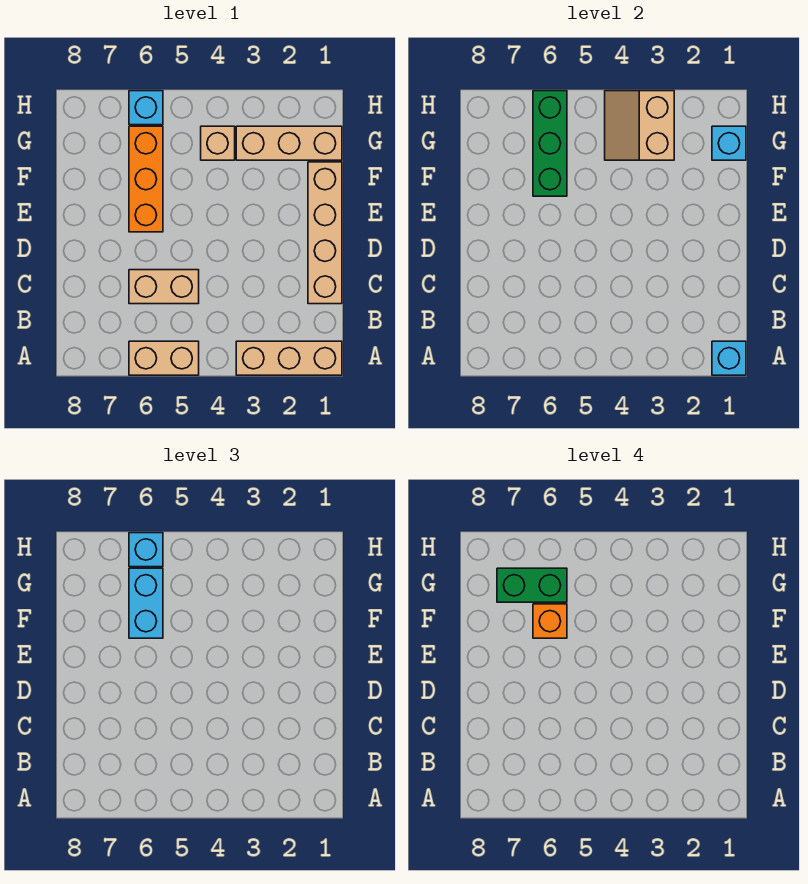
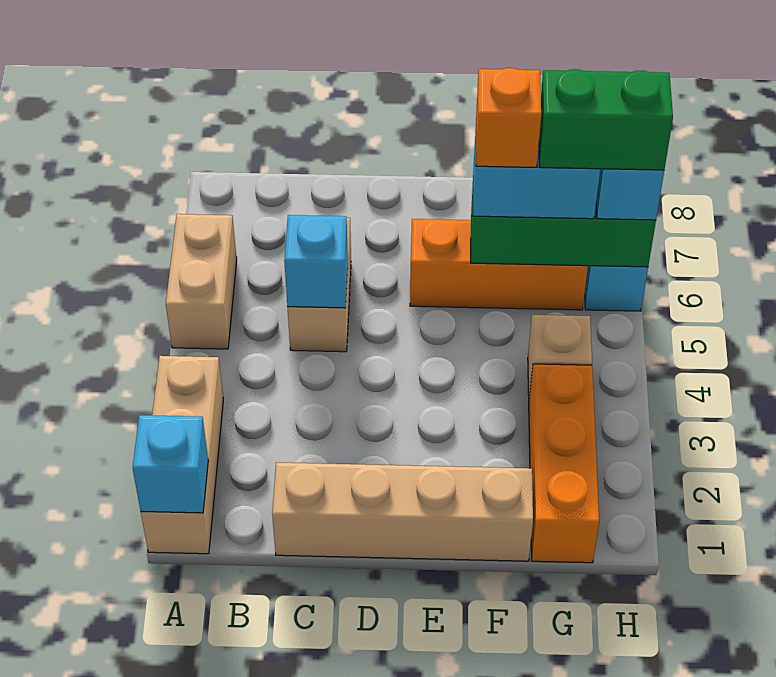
tan 1x3 brick [236,126,342,160] -> orange 1x3 brick [529,364,599,563]
cyan 1x1 brick [712,126,746,160] -> cyan 1x1 brick moved to [284,215,348,308]
tan 2x2 slope [605,91,674,160] -> none
green 1x2 brick [497,568,567,602] -> green 1x2 brick turned to [539,69,673,170]

